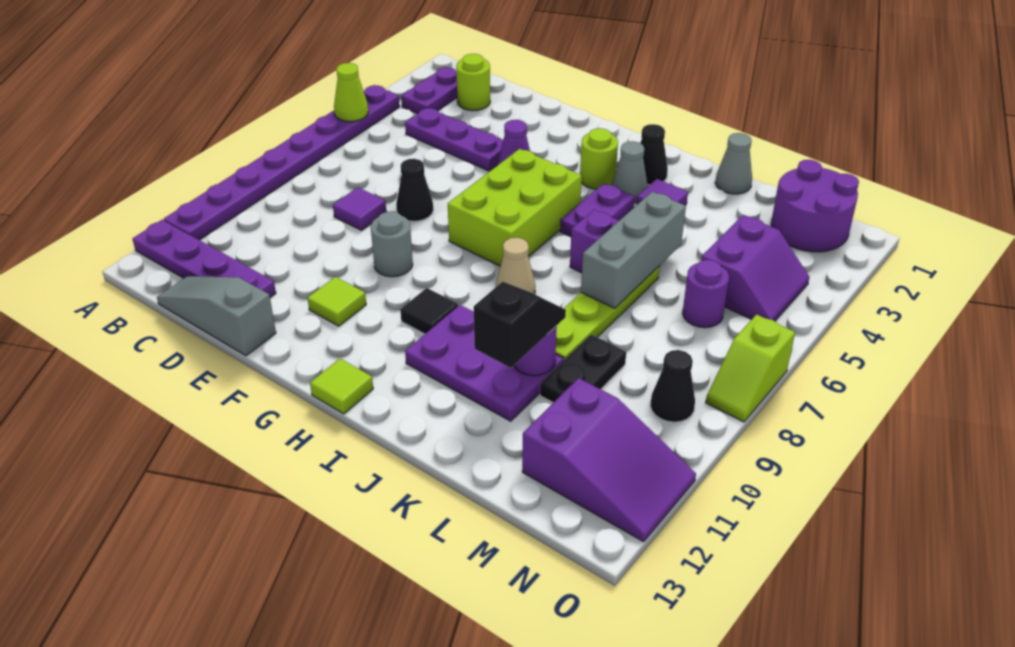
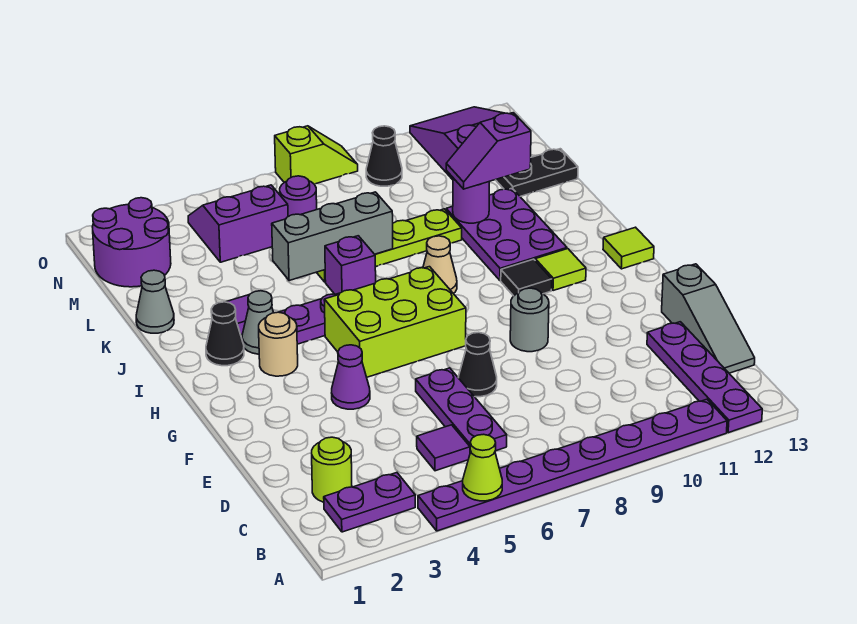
purple 1x3 plate [405,108,503,171] -> purple 1x3 plate moved to [416,368,507,452]
purple 1x1 tile [333,187,386,230] -> purple 1x1 tile moved to [417,425,470,471]
lime 1x1 tile [307,277,366,326] -> lime 1x1 tile moved to [535,249,586,291]
lime 1x1 round brick [580,128,618,189] -> tan 1x1 round brick [259,312,298,376]
black 1x2 slope [474,282,566,368] -> purple 1x2 slope [446,113,531,189]
black 1x2 plate [540,335,626,403] -> black 1x2 plate moved to [496,149,578,196]

